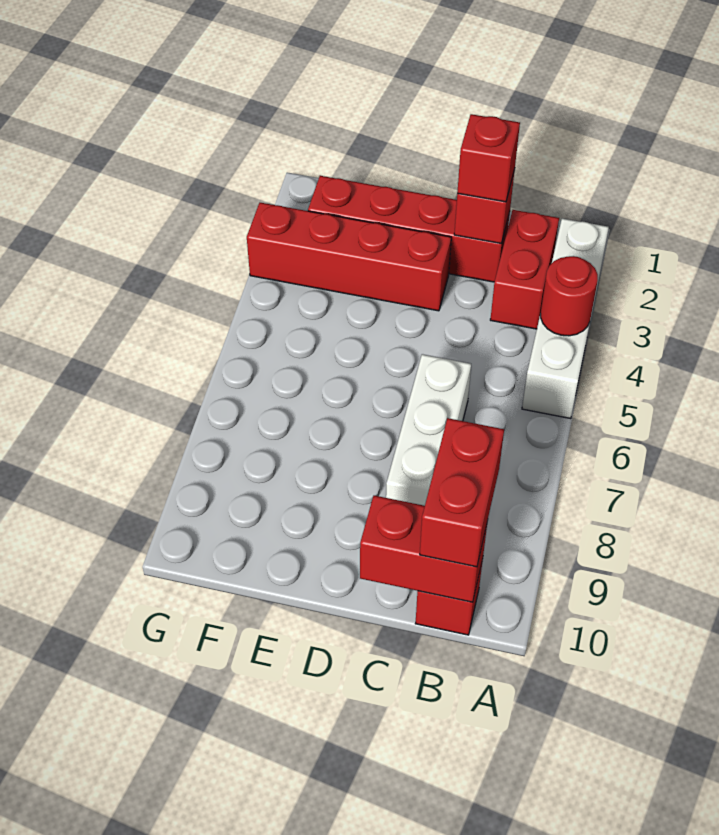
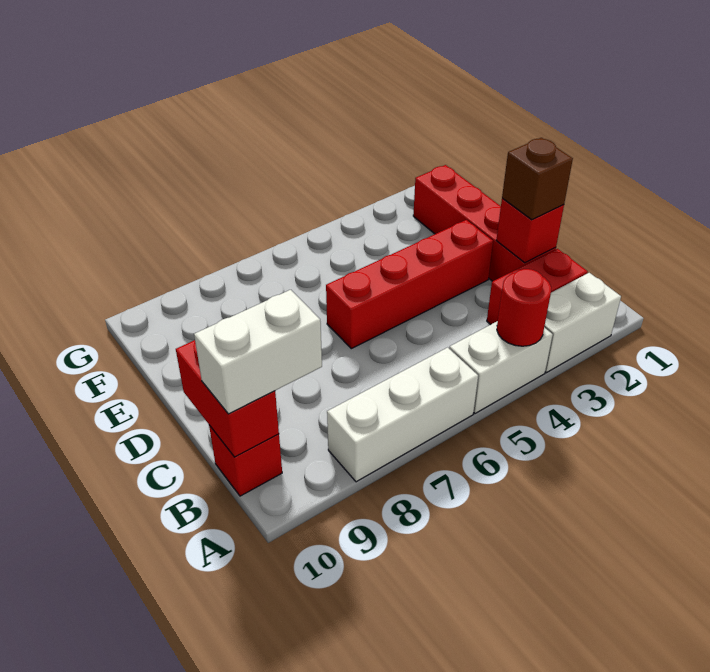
red 1x2 brick [420,418,504,567] -> white 1x2 brick [194,290,322,414]
red 1x1 brick [457,114,520,202] -> brown 1x1 brick [502,138,573,220]
white 1x3 brick [386,354,471,506] -> white 1x3 brick moved to [327,347,478,482]
red 1x4 brick [247,203,451,311] -> red 1x4 brick turned to [326,220,493,349]

